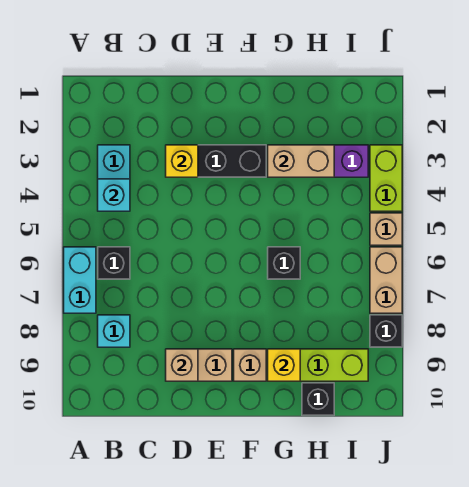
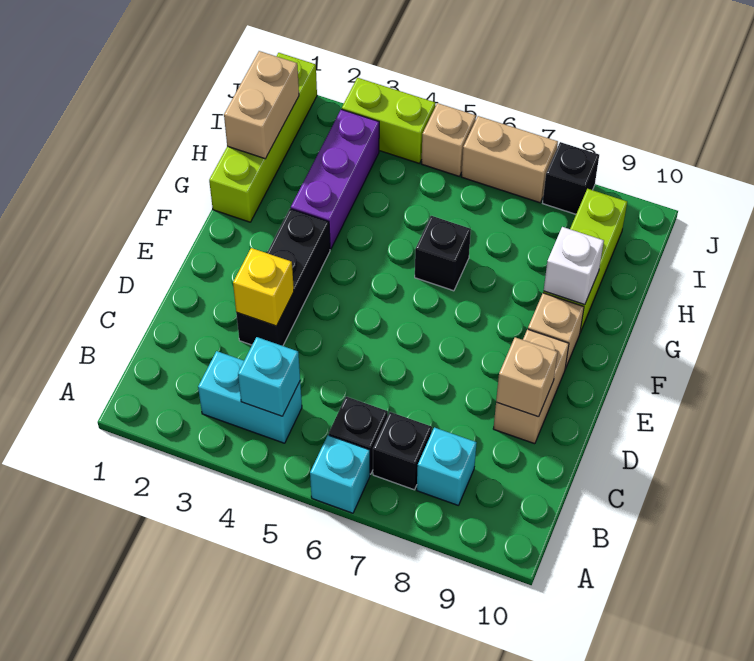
cyan 1x2 brick [64,247,96,313] -> cyan 1x1 brick [310,435,370,513]
none -> lime 1x4 brick [209,53,317,222]
tan 1x2 brick [268,145,334,177] -> tan 1x2 brick moved to [224,51,299,159]
yellow 1x1 brick [268,349,300,381] -> white 1x1 brick [544,227,604,305]
black 1x1 brick [302,383,334,416] -> black 1x1 brick moved to [373,412,432,490]

